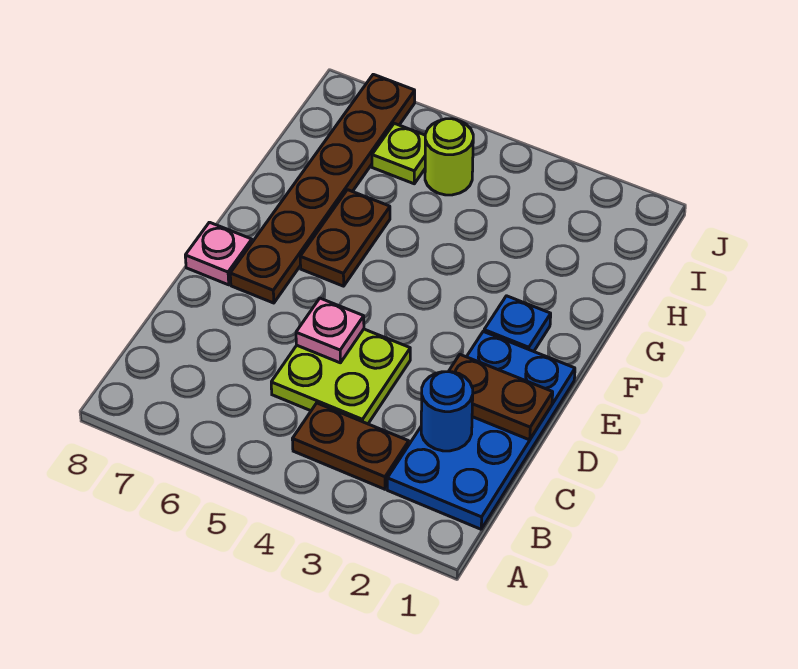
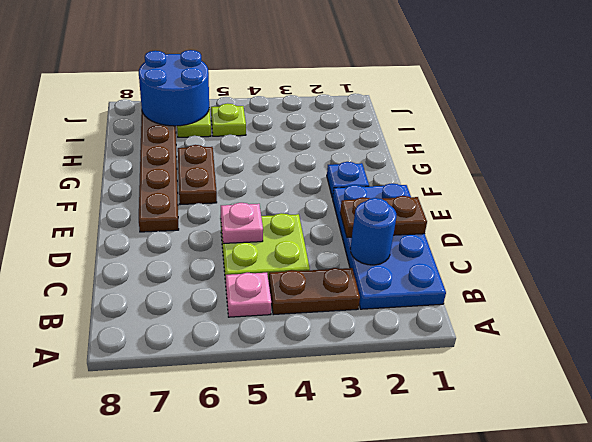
pink 1x1 plate [185,222,252,285] -> pink 1x1 plate moved to [226,272,271,317]
lime 1x1 round brick [425,119,473,195] -> lime 1x1 plate [211,103,246,136]
none -> blue 2x2 round brick [139,50,209,126]

